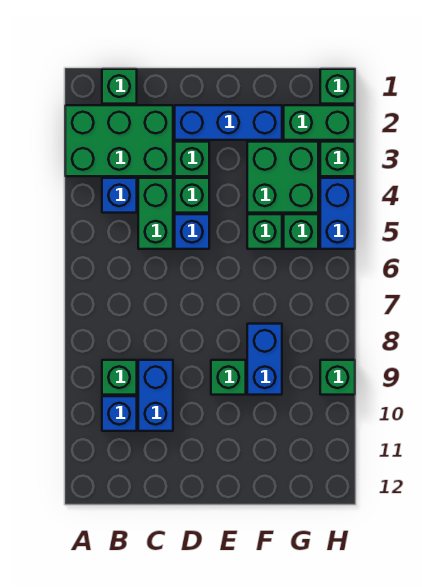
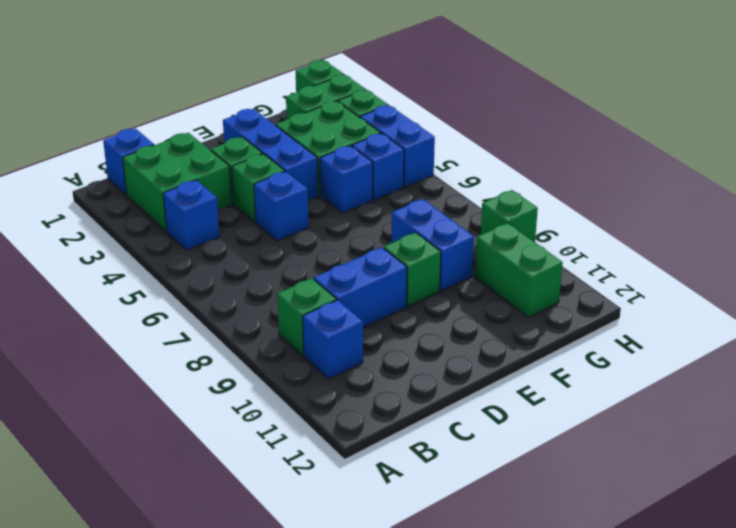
green 2x3 brick [65,105,173,176] -> green 2x2 brick [123,133,232,231]
green 1x1 brick [102,69,137,104] -> blue 1x1 brick [103,128,154,195]
green 1x2 brick [138,178,173,249] -> green 1x2 brick moved to [475,223,563,317]
blue 1x2 brick [138,360,173,431] -> blue 1x2 brick turned to [314,247,407,327]
blue 1x3 brick [175,105,282,140] -> blue 1x3 brick turned to [223,109,318,200]
green 1x1 brick [247,214,282,249] -> blue 1x1 brick [320,146,373,213]
green 1x1 brick [284,214,318,249] -> blue 1x1 brick [352,133,404,200]

